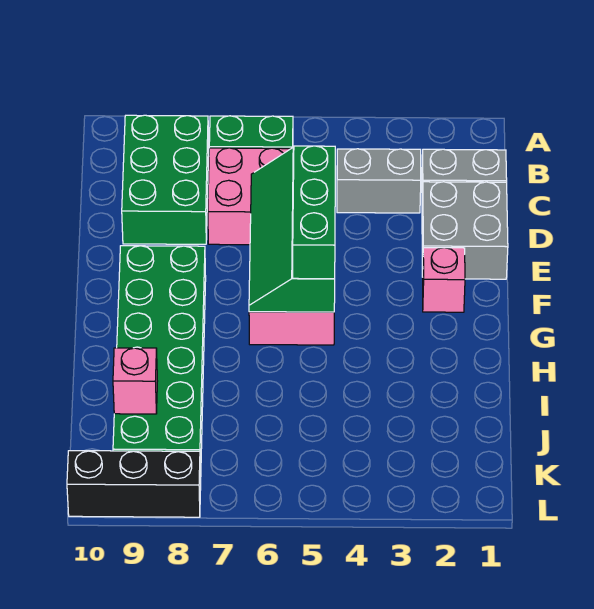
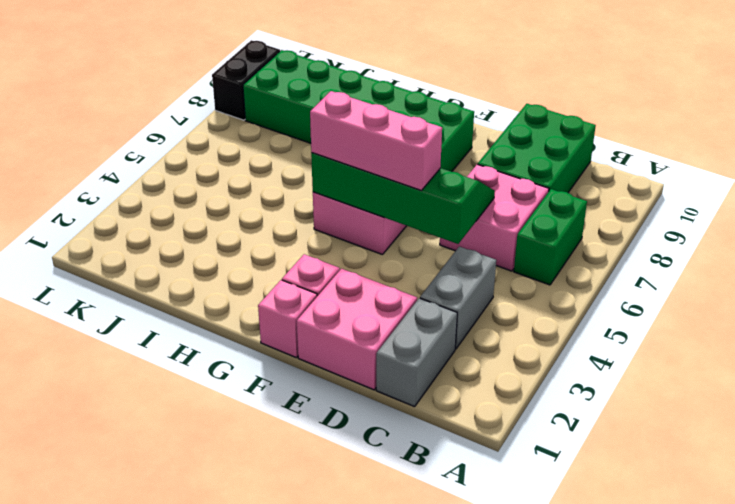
green 2x3 brick [122,115,209,244] -> green 2x3 brick turned to [478,104,596,193]
grey 2x2 brick [422,182,508,279] -> pink 2x2 brick [297,269,417,390]
green 1x3 brick [293,146,335,279] -> pink 1x3 brick [310,91,442,191]
pink 1x1 brick [113,348,157,414] -> pink 1x1 brick moved to [258,280,317,358]
black 1x3 brick [67,451,201,517] -> black 1x2 brick [212,40,280,120]

